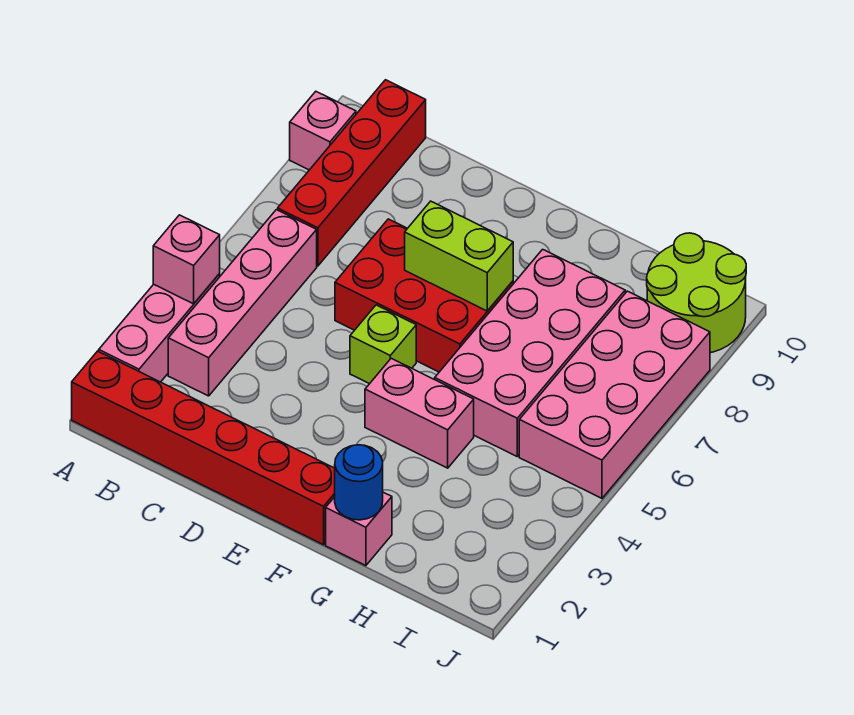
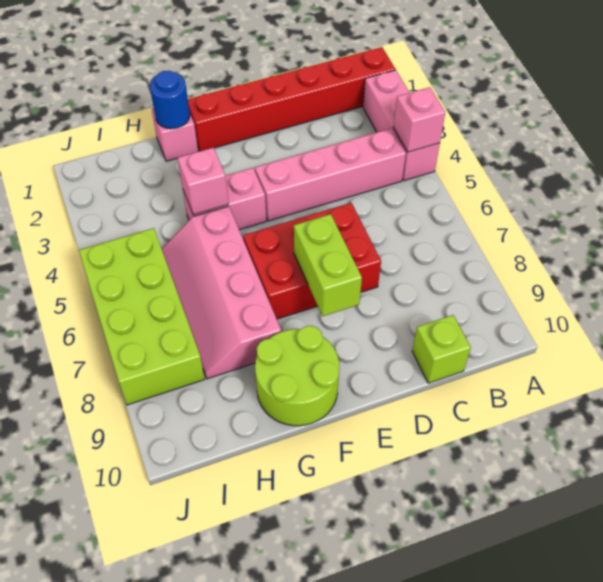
pink 1x1 brick [290,92,356,170] -> pink 1x1 brick moved to [178,148,228,215]
pink 1x4 brick [168,210,317,396] -> pink 1x4 brick turned to [255,128,406,221]
red 1x4 brick [278,80,426,266] -> none
lime 1x1 brick [350,305,416,384] -> lime 1x1 brick moved to [412,315,471,383]
lime 1x2 brick [405,201,513,311] -> lime 1x2 brick turned to [294,214,362,316]
pink 2x4 brick [435,249,625,456] -> pink 2x4 slope [162,206,281,379]
pink 2x4 brick [519,291,710,498] -> lime 2x4 brick [79,228,205,405]
lime 2x2 round brick [647,233,746,353] -> lime 2x2 round brick moved to [255,326,339,426]

